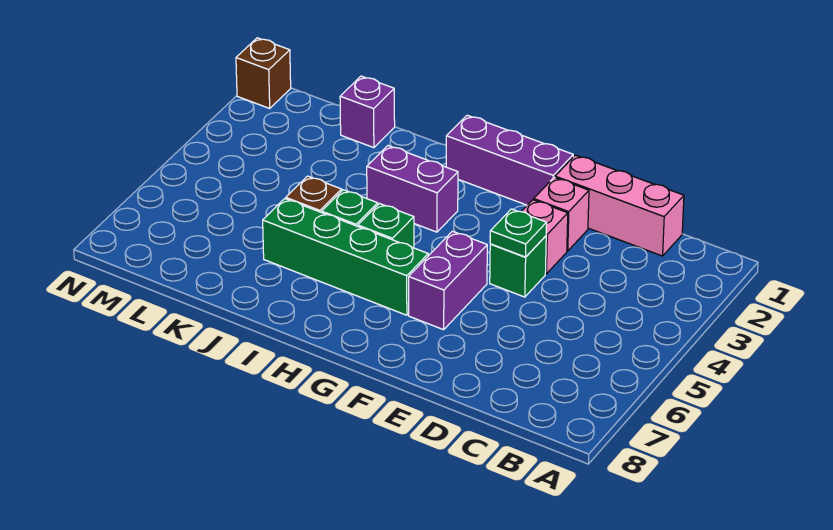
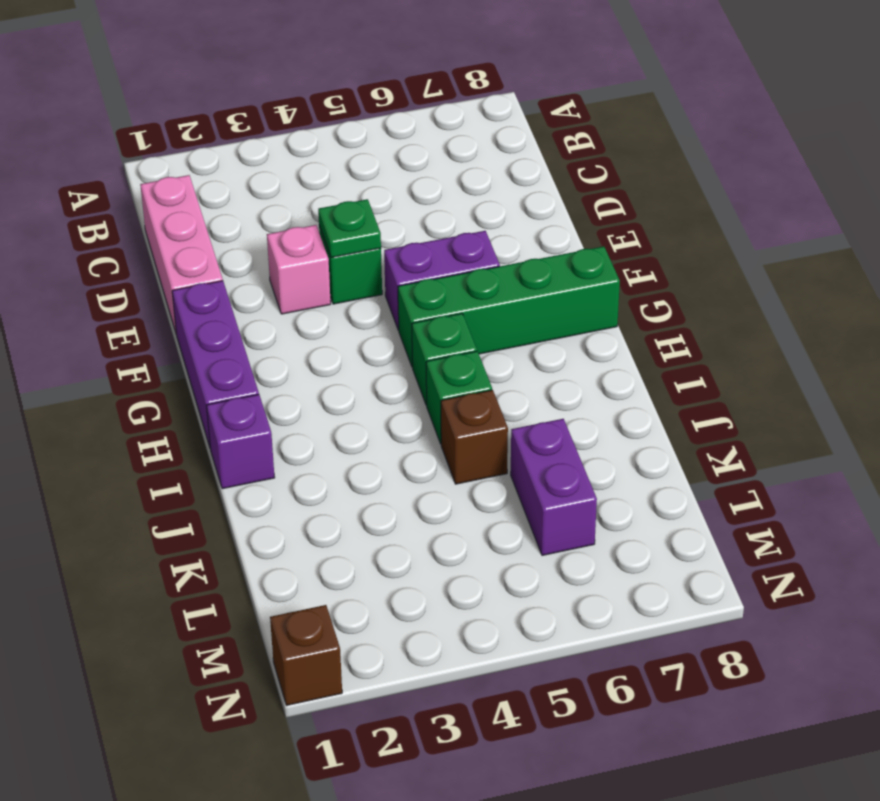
pink 1x1 brick [534,177,589,251] -> none
green 1x4 brick [263,199,428,315] -> green 1x4 brick turned to [398,246,620,367]
purple 1x2 brick [367,146,458,232] -> purple 1x2 brick moved to [511,419,597,555]
purple 1x1 brick [340,76,395,148] -> purple 1x1 brick moved to [207,394,275,489]

